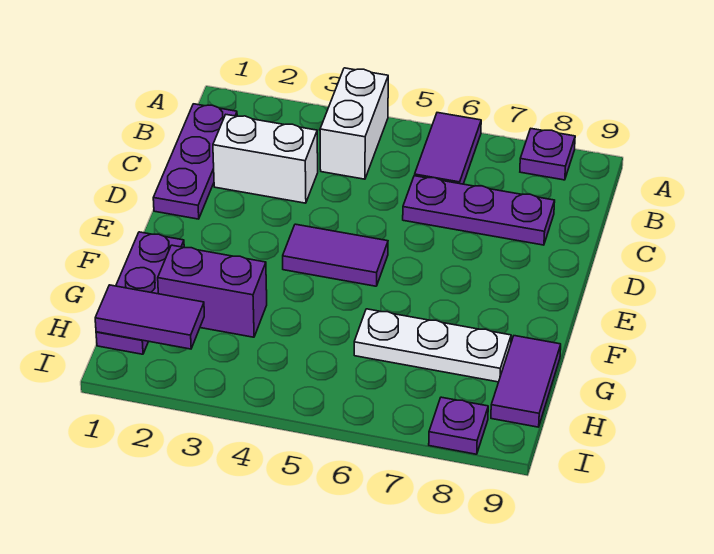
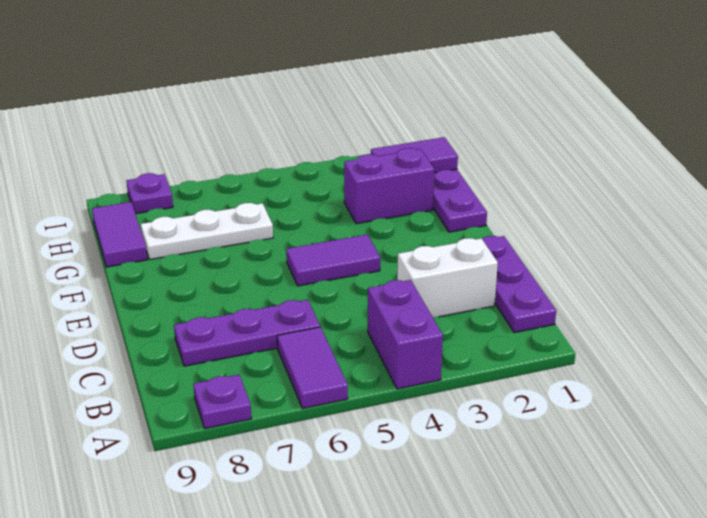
white 1x2 brick [320,68,388,179] -> purple 1x2 brick [368,280,443,389]

